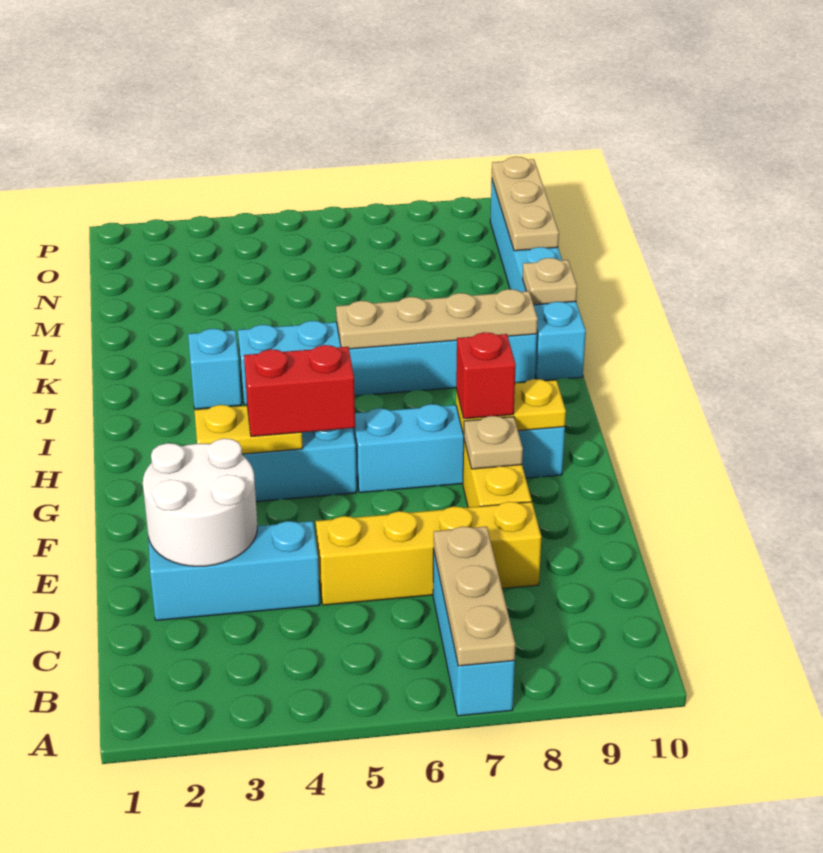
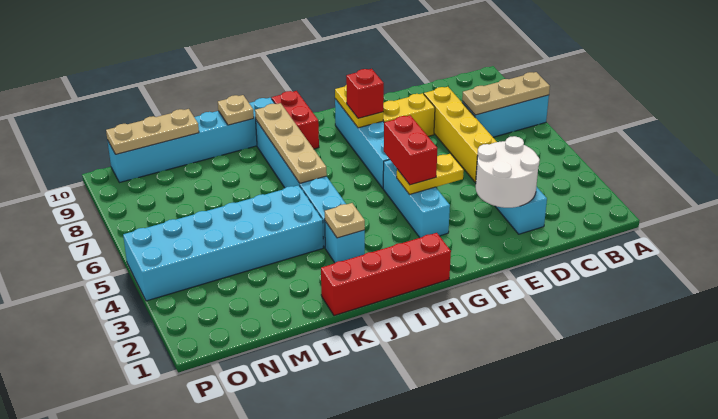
tan 1x1 plate [464,416,523,469] -> tan 1x1 plate moved to [325,203,365,238]
yellow 1x2 plate [194,405,303,454] -> yellow 1x2 plate turned to [397,154,464,195]
none -> red 1x4 brick [321,233,451,316]
none -> red 1x2 brick [272,91,319,149]
none -> cyan 2x6 brick [123,185,323,301]

